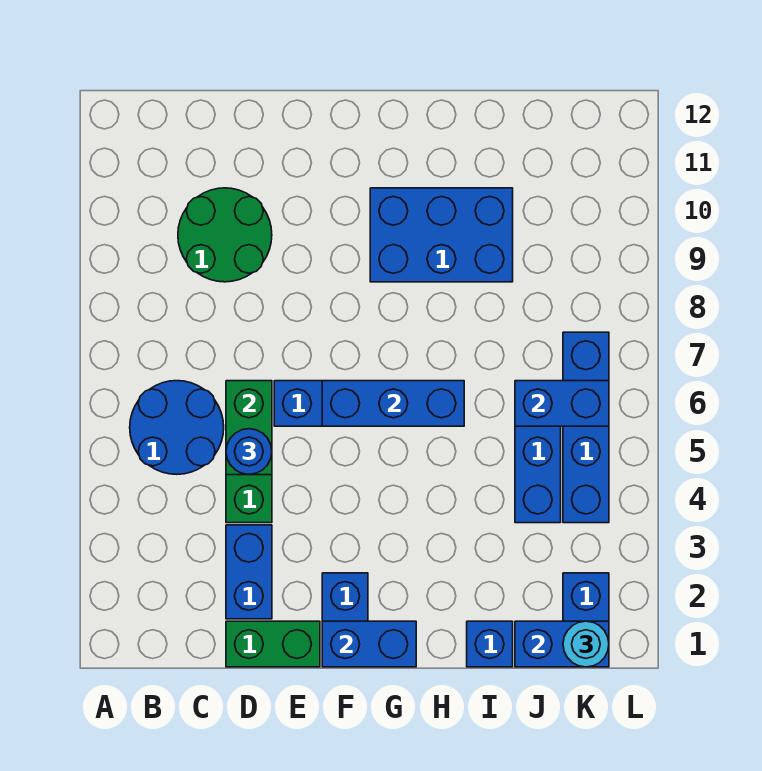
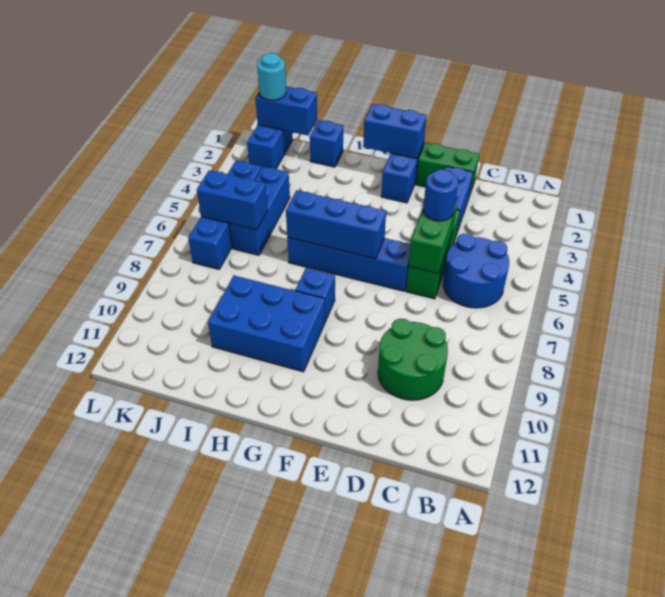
none -> blue 1x1 brick [295,268,335,321]

